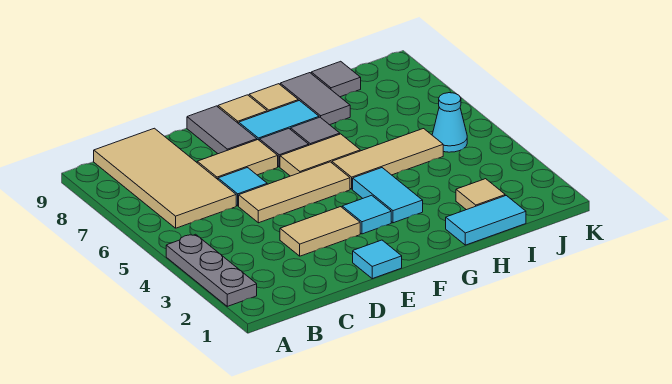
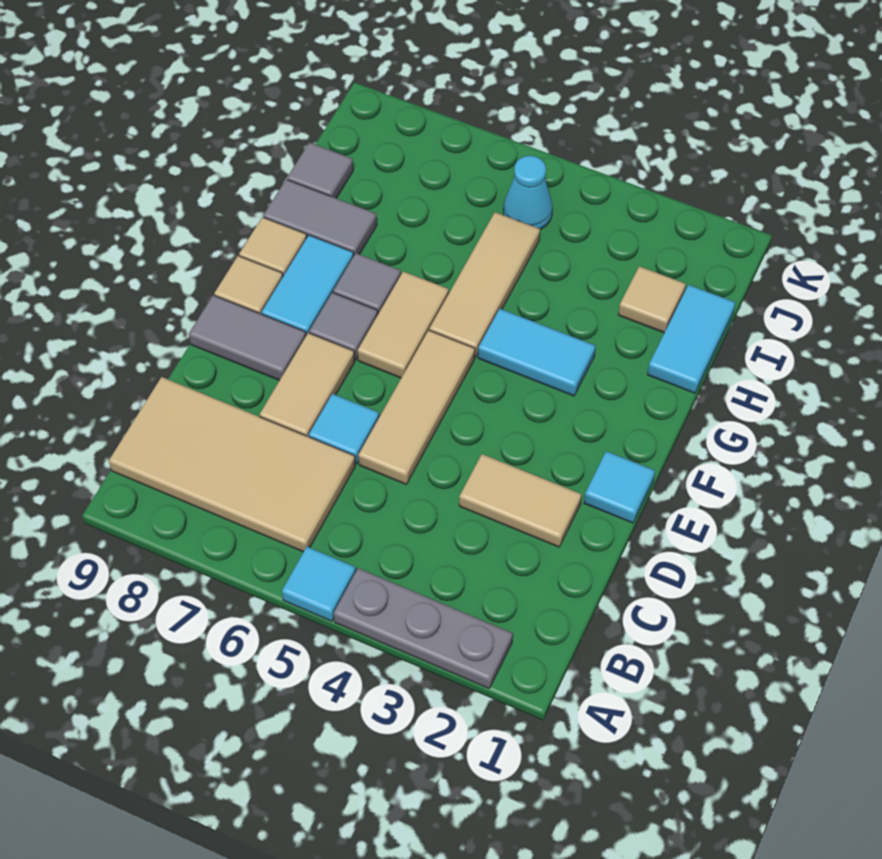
tan 1x2 tile [280,207,360,256] -> tan 1x2 tile turned to [459,454,582,547]
cyan 1x1 tile [342,195,391,234] -> cyan 1x1 tile moved to [282,547,356,621]

